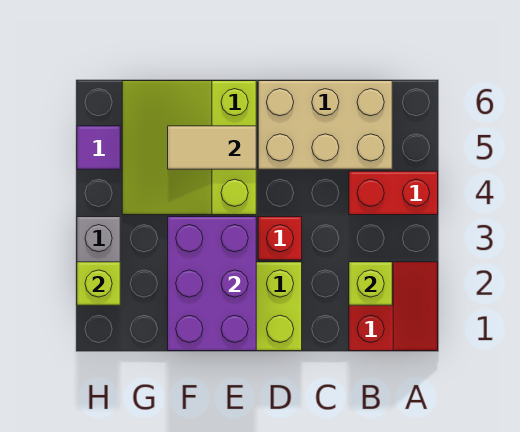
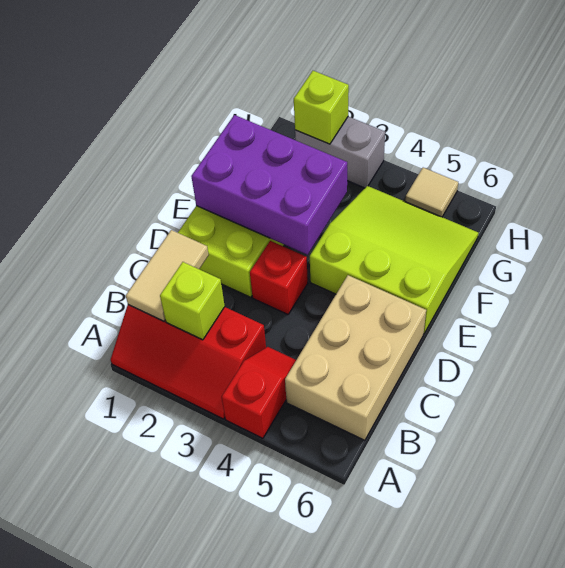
red 2x2 slope [349,262,438,351] -> red 2x3 slope [111,305,266,419]
red 1x2 brick [349,171,438,215] -> red 1x2 slope [222,347,296,438]
tan 1x2 tile [168,126,256,169] -> tan 1x2 tile moved to [126,230,209,321]
purple 1x1 tile [77,126,120,169] -> tan 1x1 tile [405,168,458,217]

